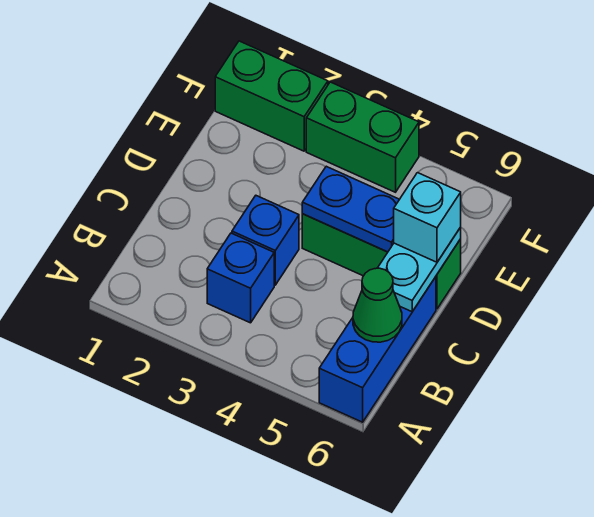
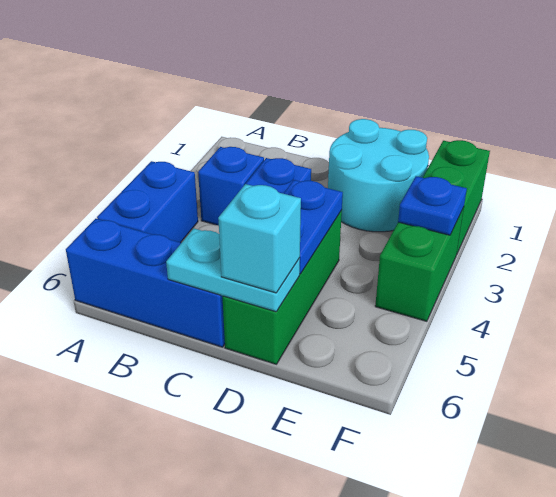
none -> blue 1x2 brick [97,161,198,243]
green 1x1 cone [353,268,402,342] -> none
none -> cyan 2x2 round brick [328,119,429,232]
none -> blue 1x1 plate [398,176,467,235]

